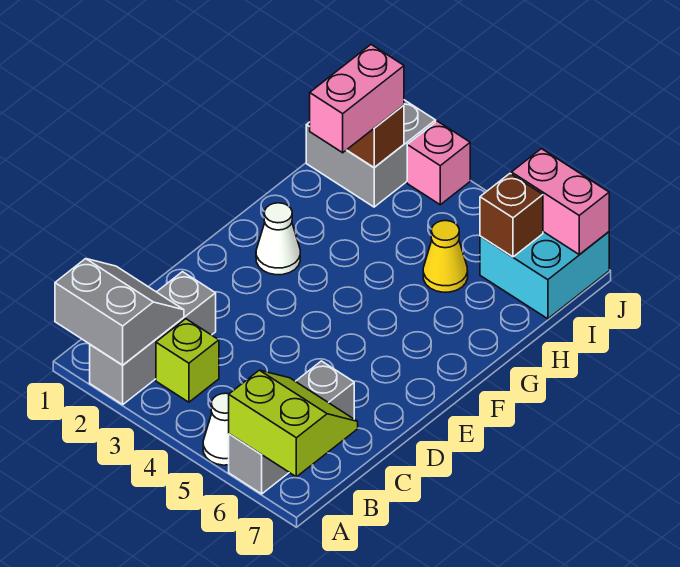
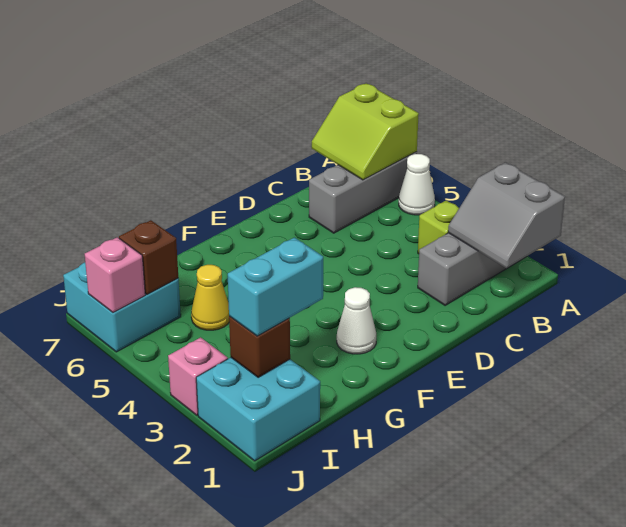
pink 1x2 brick [310,45,404,153] -> cyan 1x2 brick [228,237,323,336]
grey 2x2 brick [306,100,436,207] -> cyan 2x2 brick [196,358,320,461]
pink 1x2 brick [511,149,609,255] -> pink 1x1 brick [85,237,145,312]

